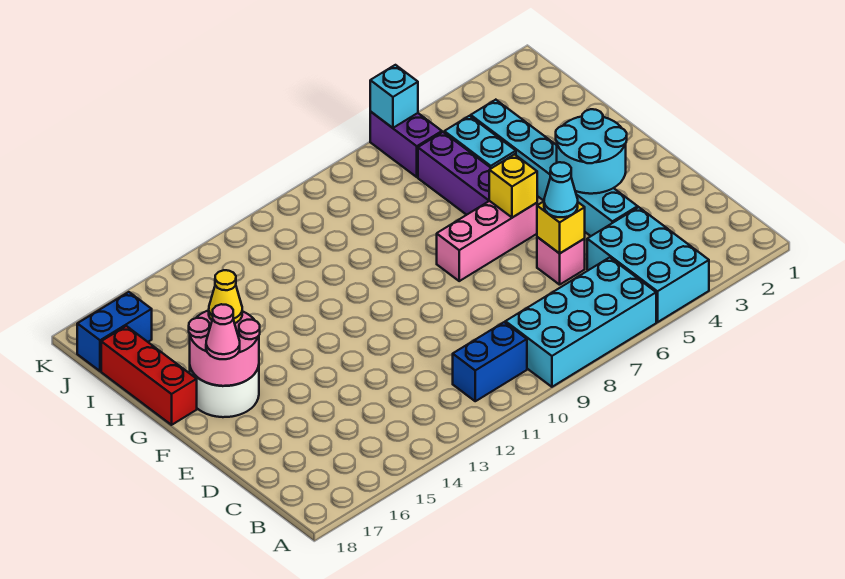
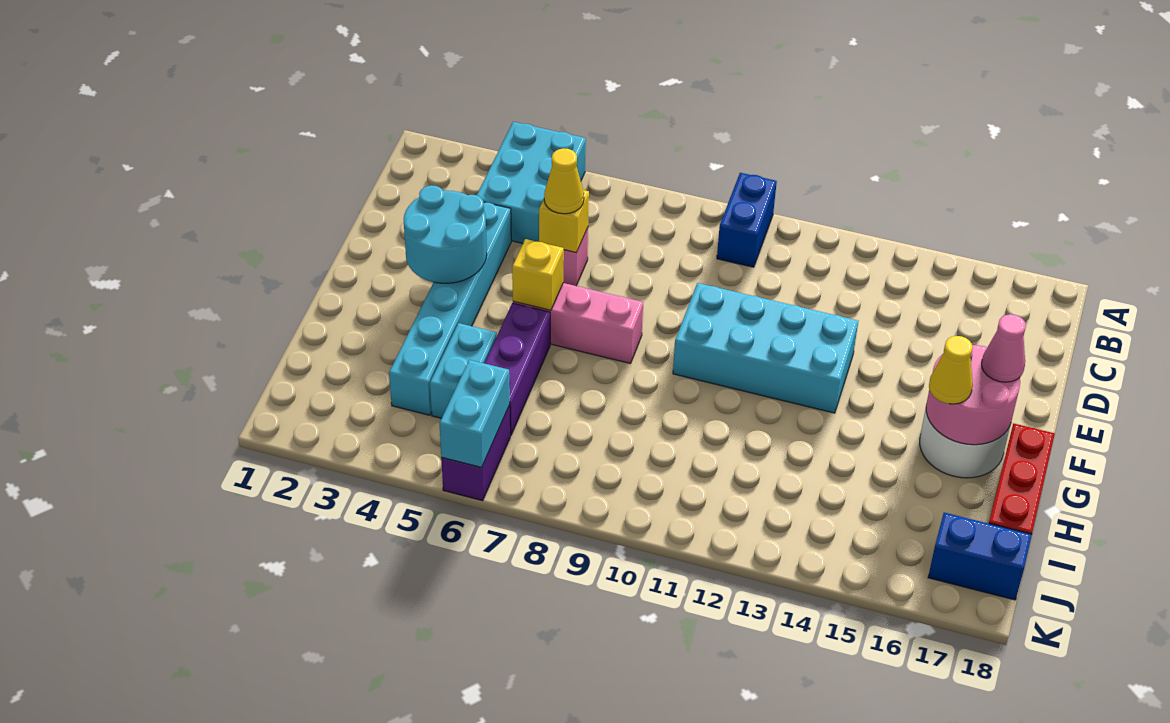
cyan 2x4 brick [505,257,656,387] -> cyan 2x4 brick moved to [673,283,858,413]
blue 1x2 brick [453,322,527,401] -> blue 1x2 brick turned to [717,173,777,267]
cyan 1x1 cone [544,162,578,217] -> yellow 1x1 cone [544,148,584,214]
cyan 1x1 brick [370,65,418,128] -> cyan 1x2 brick [439,360,510,468]

